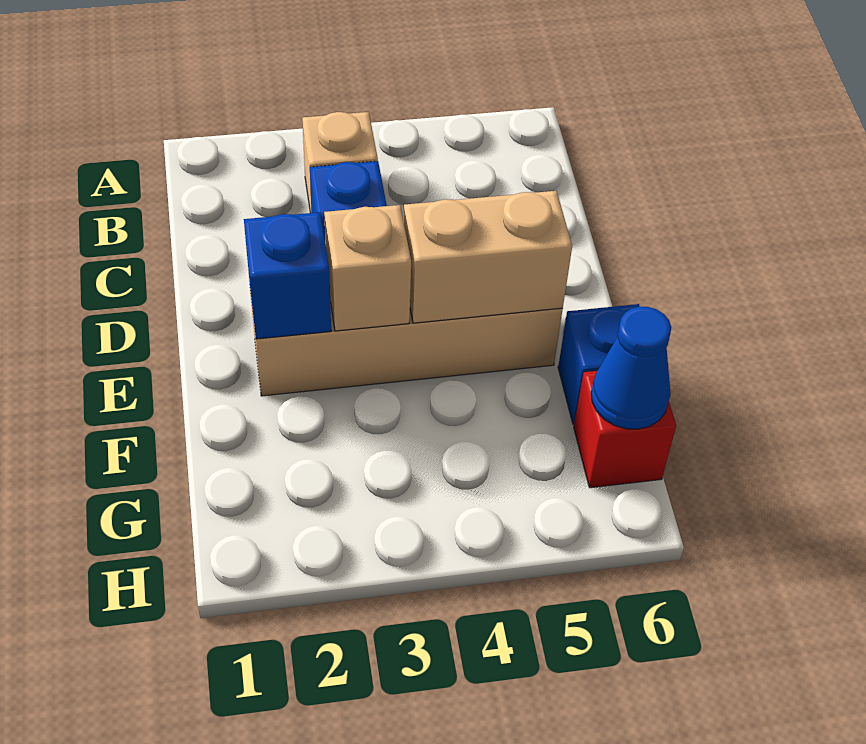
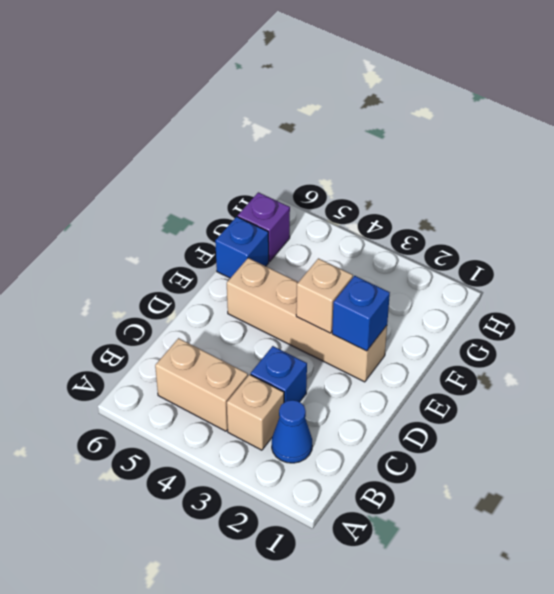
tan 1x2 brick [403,191,572,323] -> tan 1x2 brick moved to [155,338,248,431]
red 1x1 brick [574,371,676,488] -> purple 1x1 brick [238,192,290,262]
blue 1x1 cone [591,307,671,429] -> blue 1x1 cone moved to [272,400,312,463]

